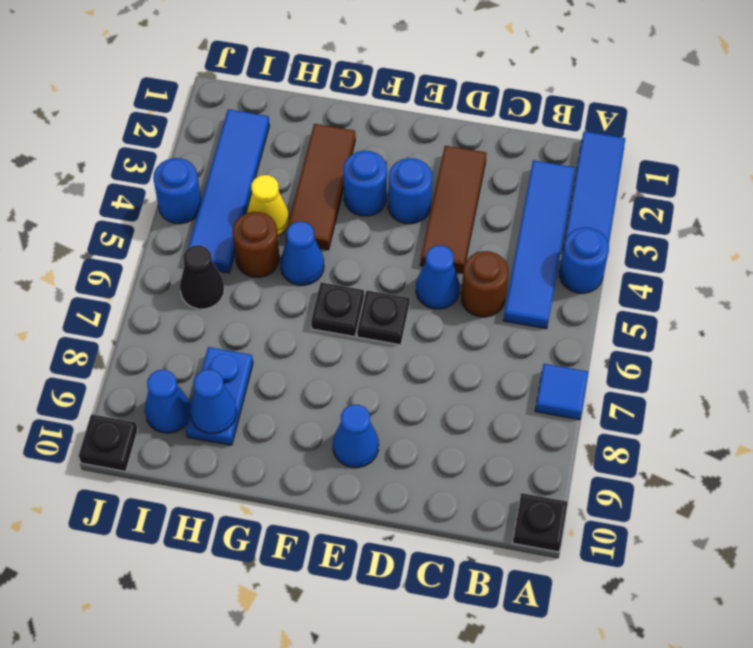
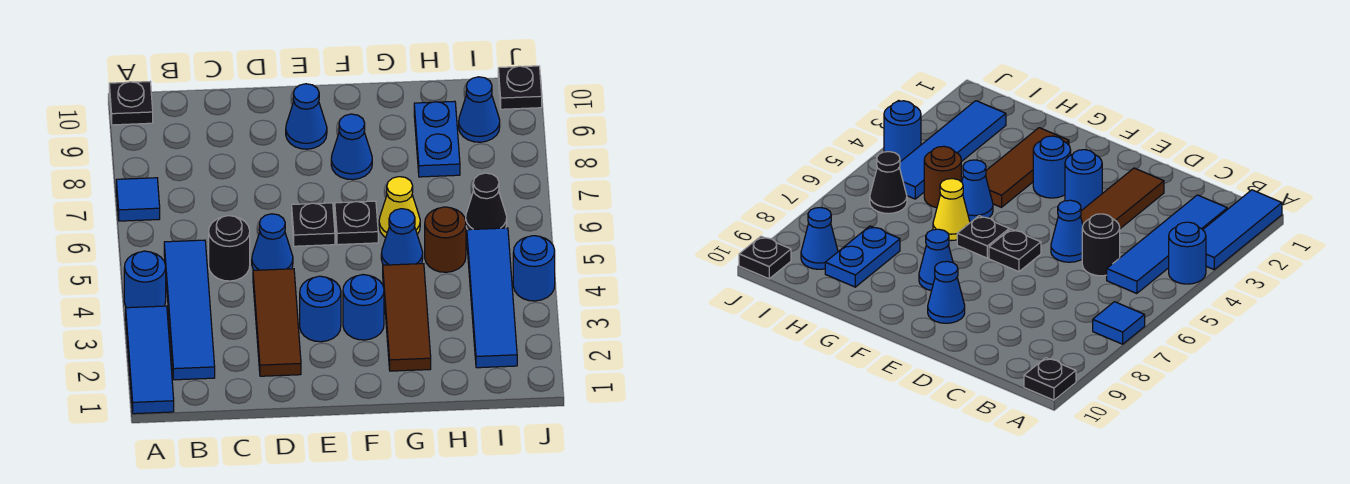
brown 1x1 round brick [461,251,508,317] -> black 1x1 round brick [209,216,250,281]
yellow 1x1 cone [246,175,289,236] -> yellow 1x1 cone moved to [379,177,420,238]
blue 1x1 cone [190,369,236,433] -> blue 1x1 cone moved to [331,114,372,180]

